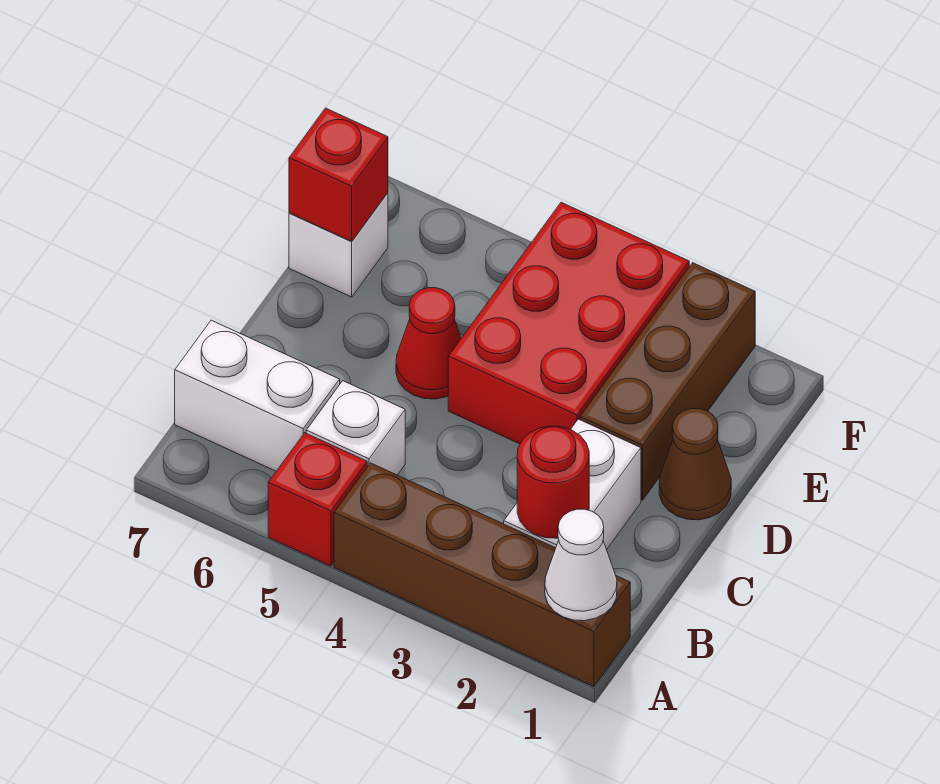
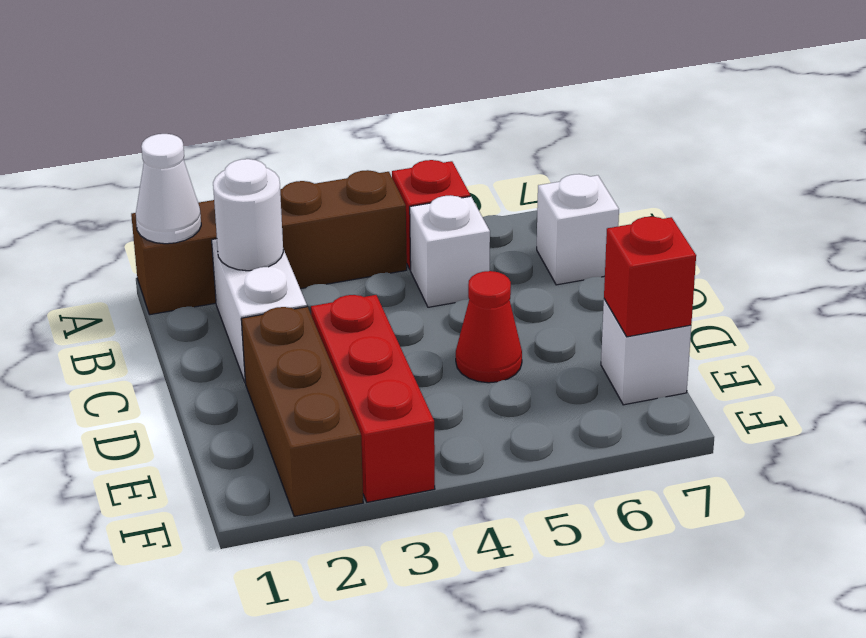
red 1x1 round brick [517,426,589,538] -> white 1x1 round brick [213,159,283,271]
white 1x2 brick [175,320,340,471] -> white 1x1 brick [537,174,619,285]
brown 1x1 cone [659,409,731,520] -> none
red 2x3 brick [448,202,689,444] -> red 1x3 brick [311,295,435,502]

